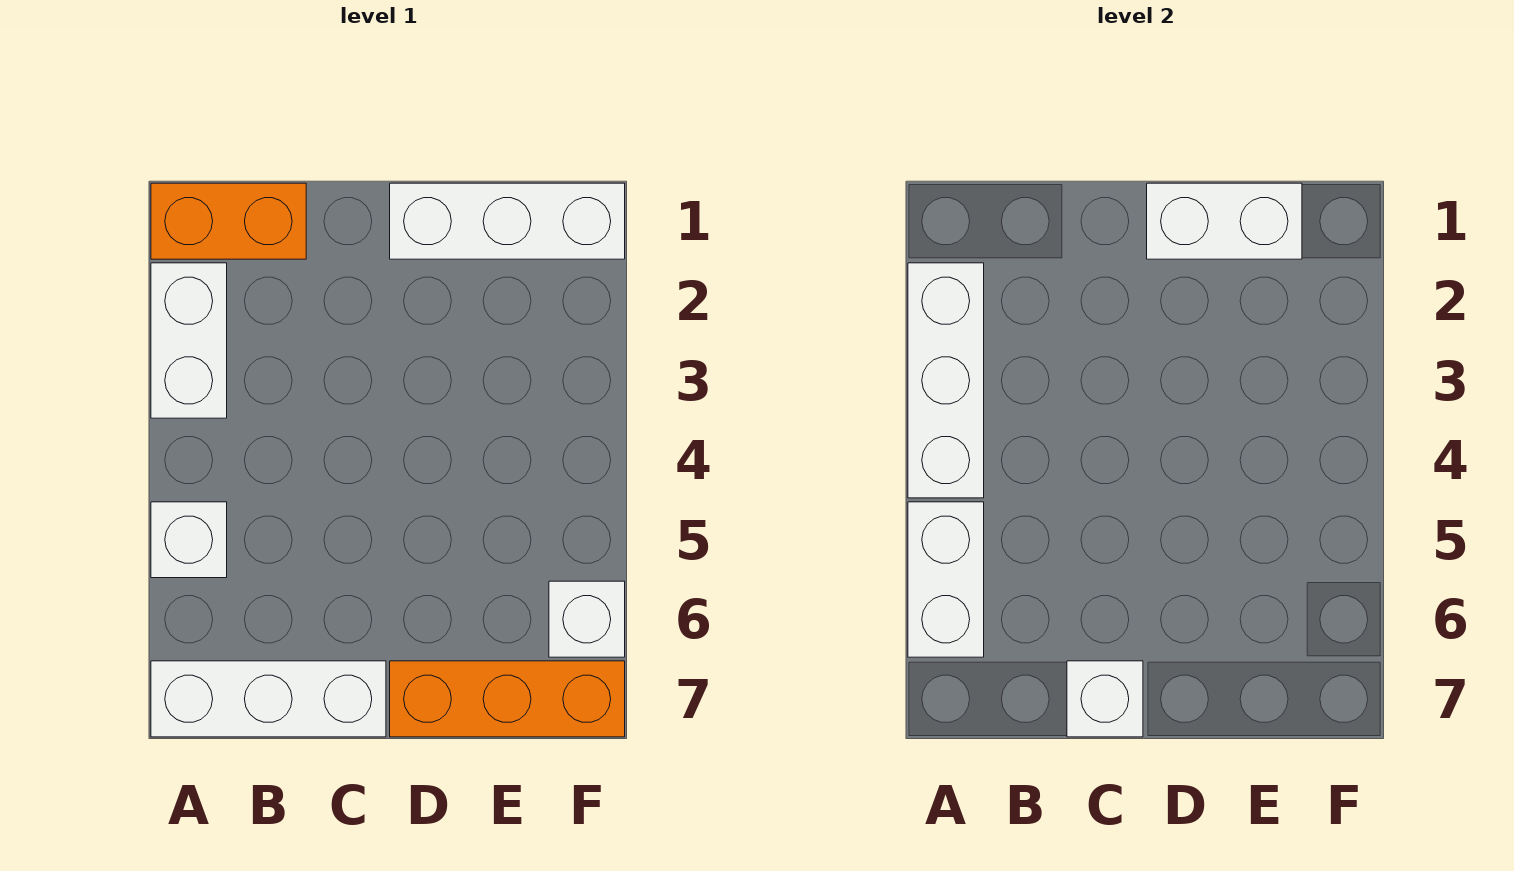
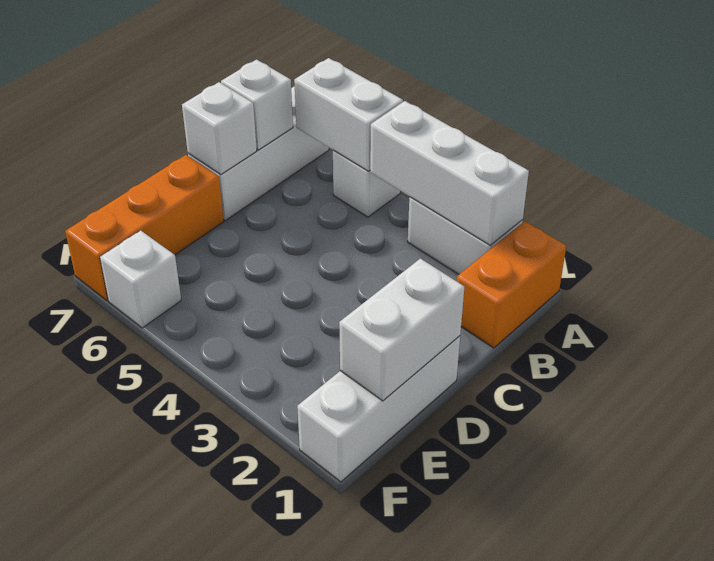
none -> white 1x1 brick [221,60,293,150]

